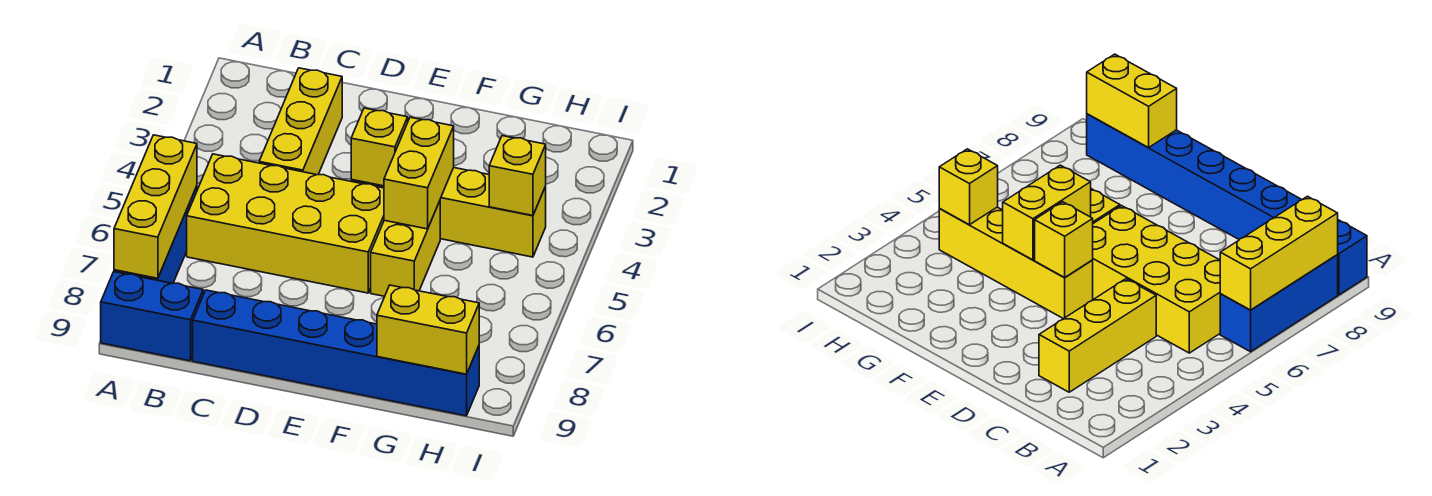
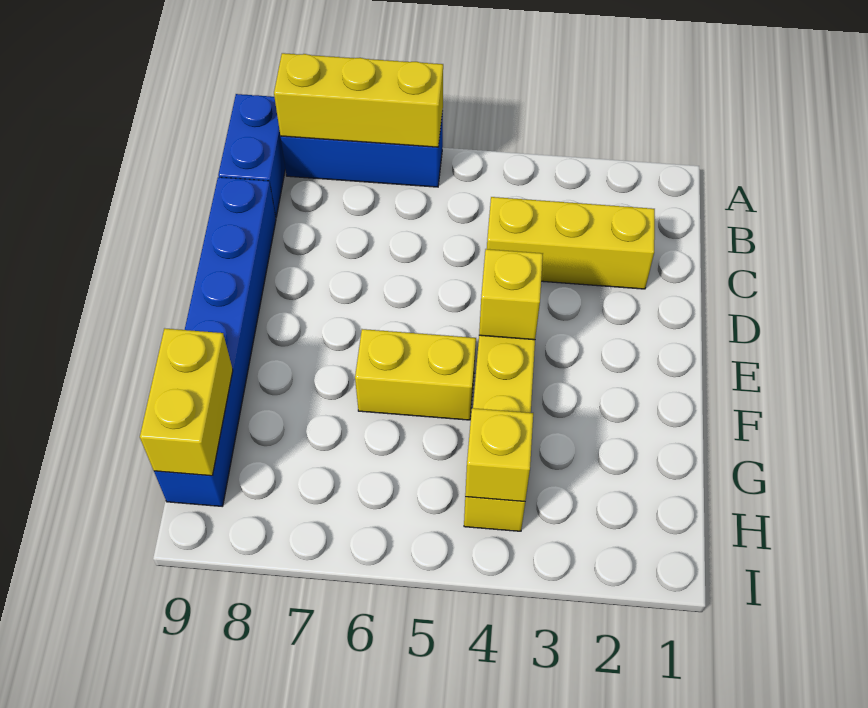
yellow 2x4 brick [187,154,384,293] -> none
yellow 1x2 brick [384,117,454,229] -> none

